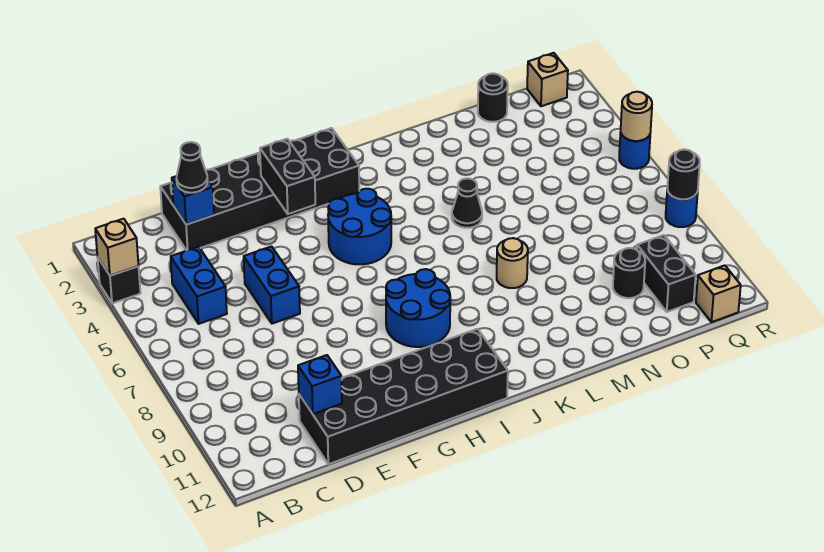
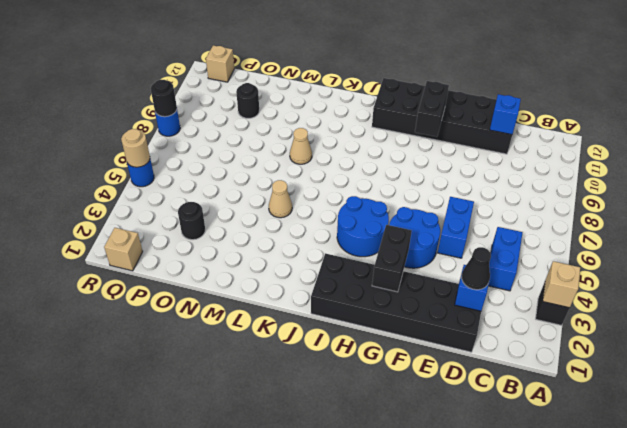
blue 2x2 round brick [386,269,450,347] -> blue 2x2 round brick moved to [389,207,440,268]
black 1x1 cone [452,178,482,228] -> tan 1x1 cone [269,180,292,218]
tan 1x1 round brick [497,238,528,288] -> tan 1x1 cone [290,128,312,164]
black 1x1 round brick [478,73,508,122] -> black 1x1 round brick moved to [178,202,205,240]
black 1x2 brick [637,235,696,312] -> black 1x2 brick moved to [415,81,449,137]

